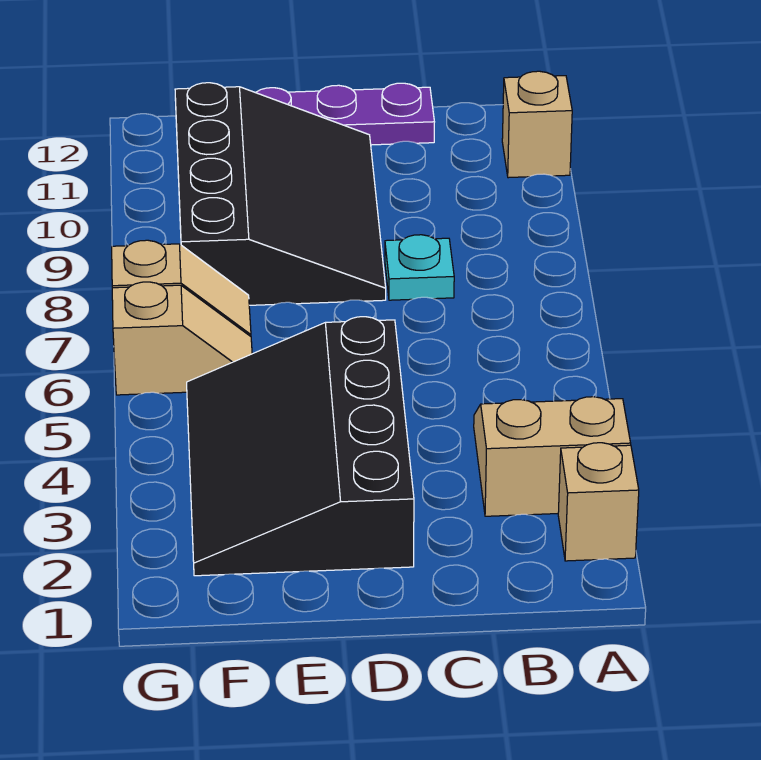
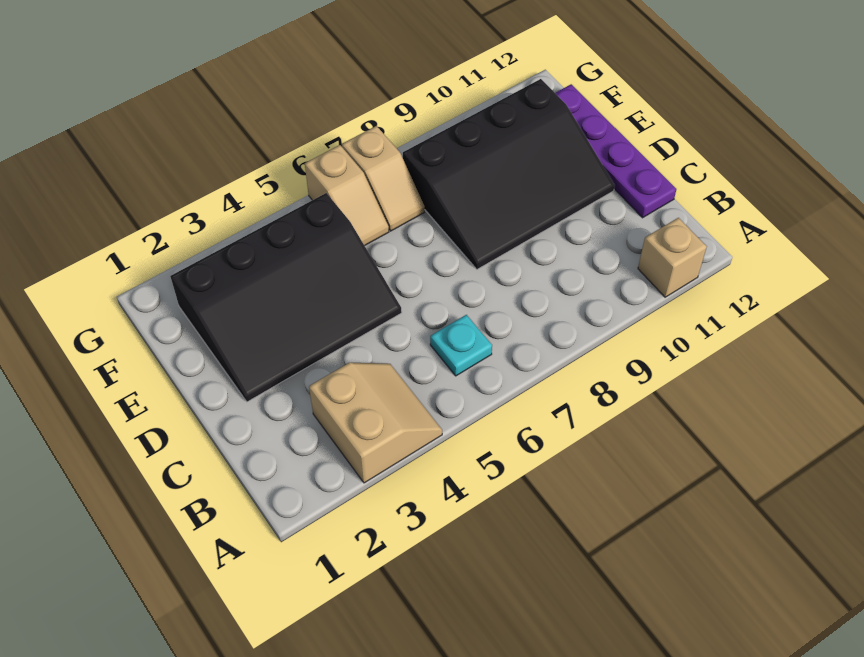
tan 1x1 brick [558,443,639,561] -> none
cyan 1x1 plate [385,235,454,300] -> cyan 1x1 plate moved to [430,315,492,376]
black 3x4 slope [187,317,414,576] -> black 3x4 slope turned to [170,193,402,402]

